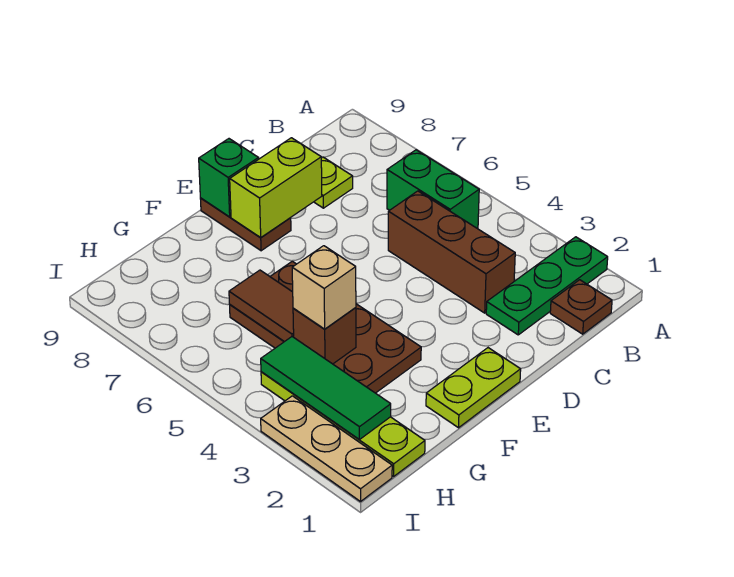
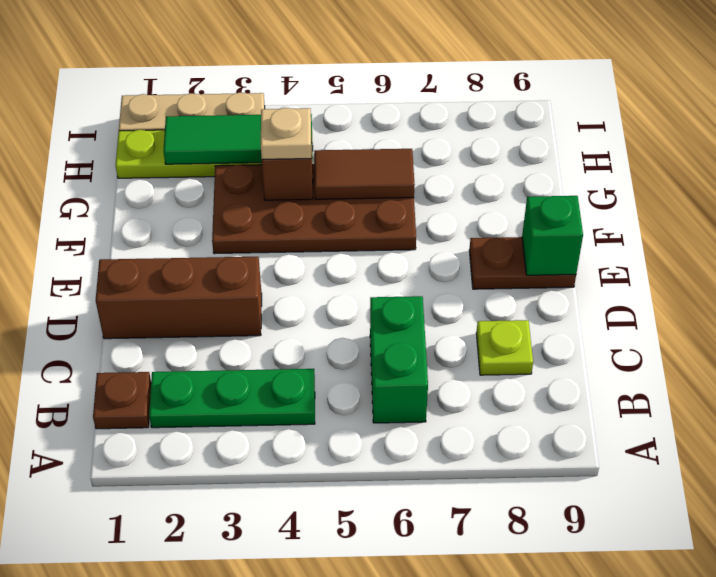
green 1x3 plate [486,237,608,335] -> green 1x3 plate turned to [149,369,315,428]
green 1x2 brick [387,150,479,229] -> green 1x2 brick turned to [370,296,428,423]
brown 1x3 brick [388,191,515,313] -> brown 1x3 brick moved to [96,257,262,339]
lime 1x2 brick [230,138,322,238] -> none
lime 1x2 plate [426,348,521,428] -> none
tan 1x1 brick [292,246,356,329] -> tan 1x1 plate [261,108,311,159]

